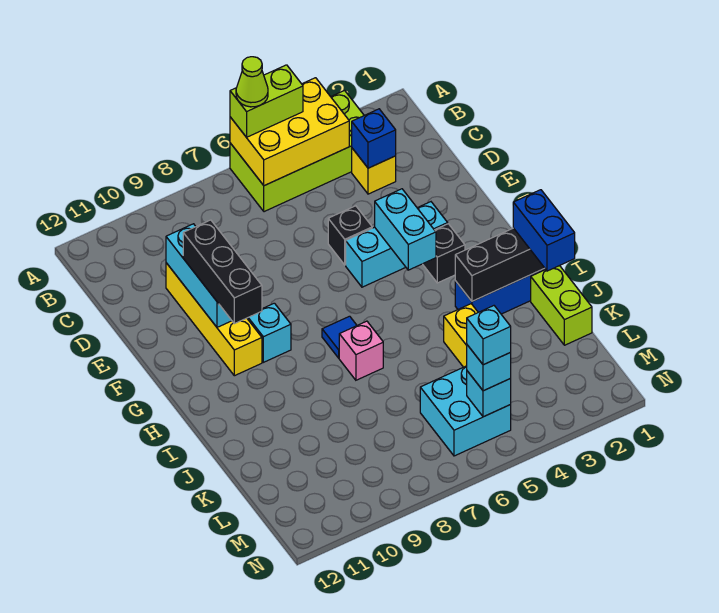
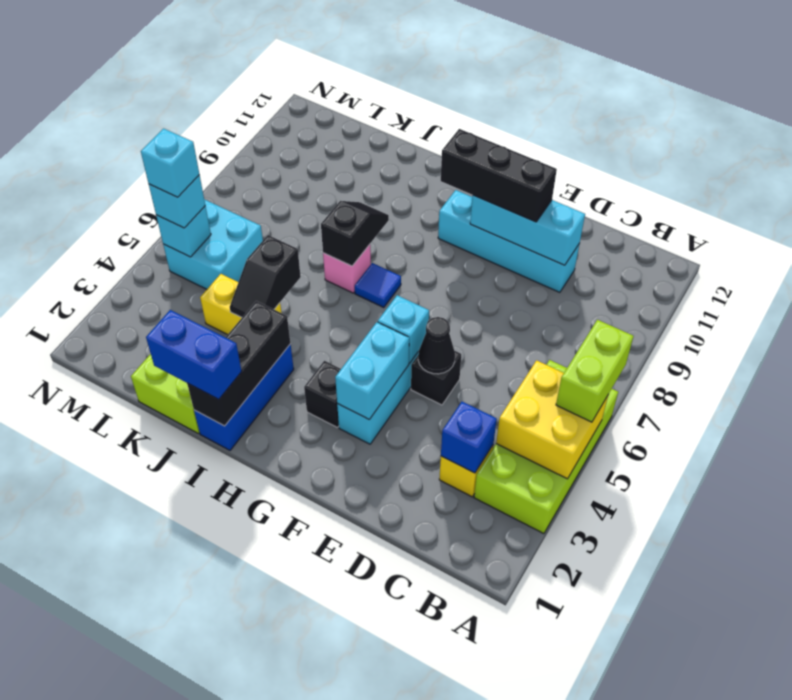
yellow 2x3 brick [230,78,349,186] -> yellow 2x2 brick [496,360,608,479]
lime 1x1 cone [236,57,268,107] -> none
yellow 1x4 brick [166,263,262,376] -> cyan 1x4 brick [438,190,579,292]
none -> black 1x1 cone [418,317,455,374]
cyan 1x2 brick [375,189,436,270] -> cyan 1x2 brick turned to [335,322,409,420]
cyan 1x1 brick [247,303,291,362] -> cyan 1x1 brick moved to [378,295,429,363]
none -> black 1x2 slope [321,201,389,266]
none -> black 1x2 slope [230,235,301,318]

